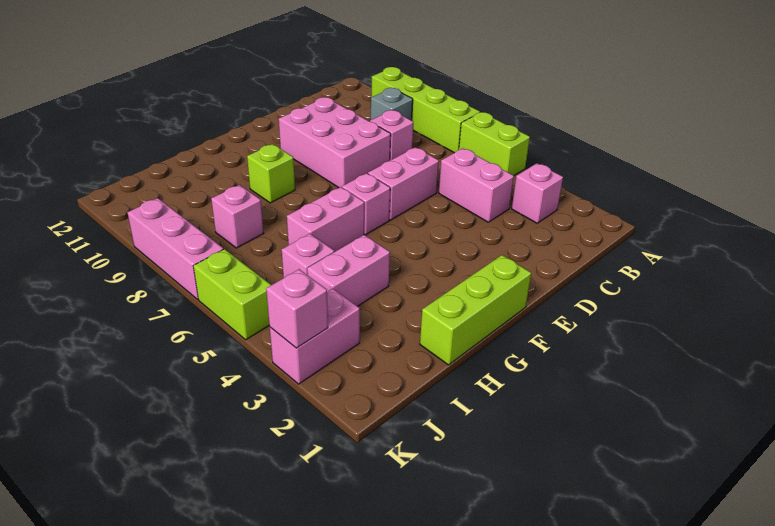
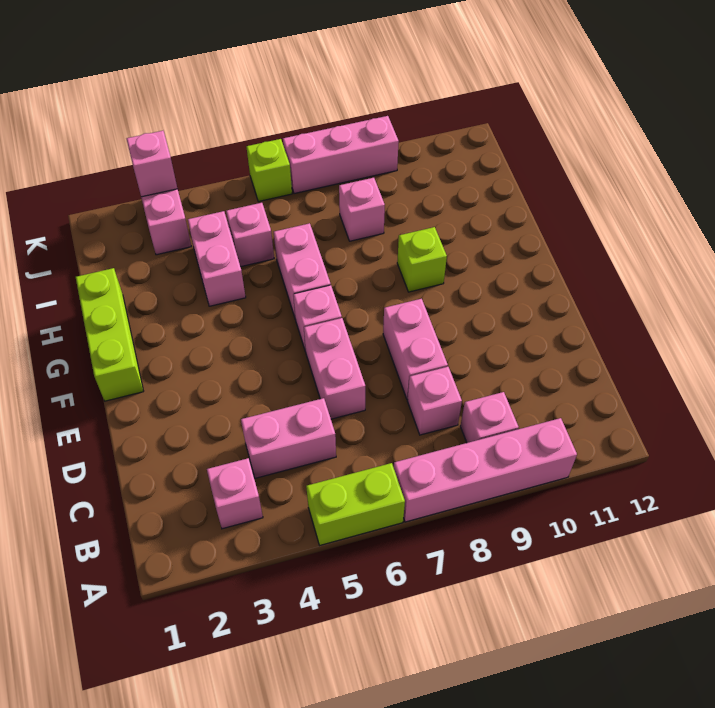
lime 1x4 brick [372,67,480,153] -> pink 1x4 brick [394,418,577,522]
grey 1x1 brick [371,88,413,120] -> pink 1x1 brick [460,392,519,443]
pink 2x3 brick [279,97,391,188] -> pink 1x2 brick [383,299,448,400]
lime 1x2 brick [194,249,271,340] -> lime 1x1 brick [246,139,292,202]

